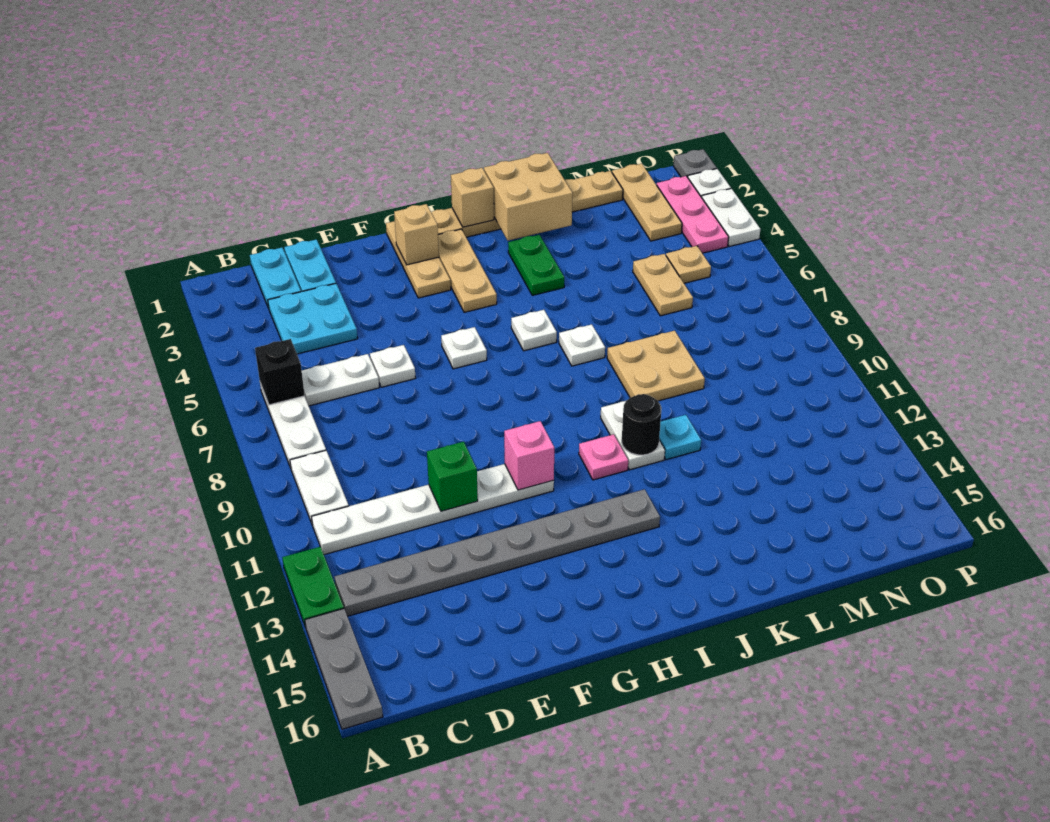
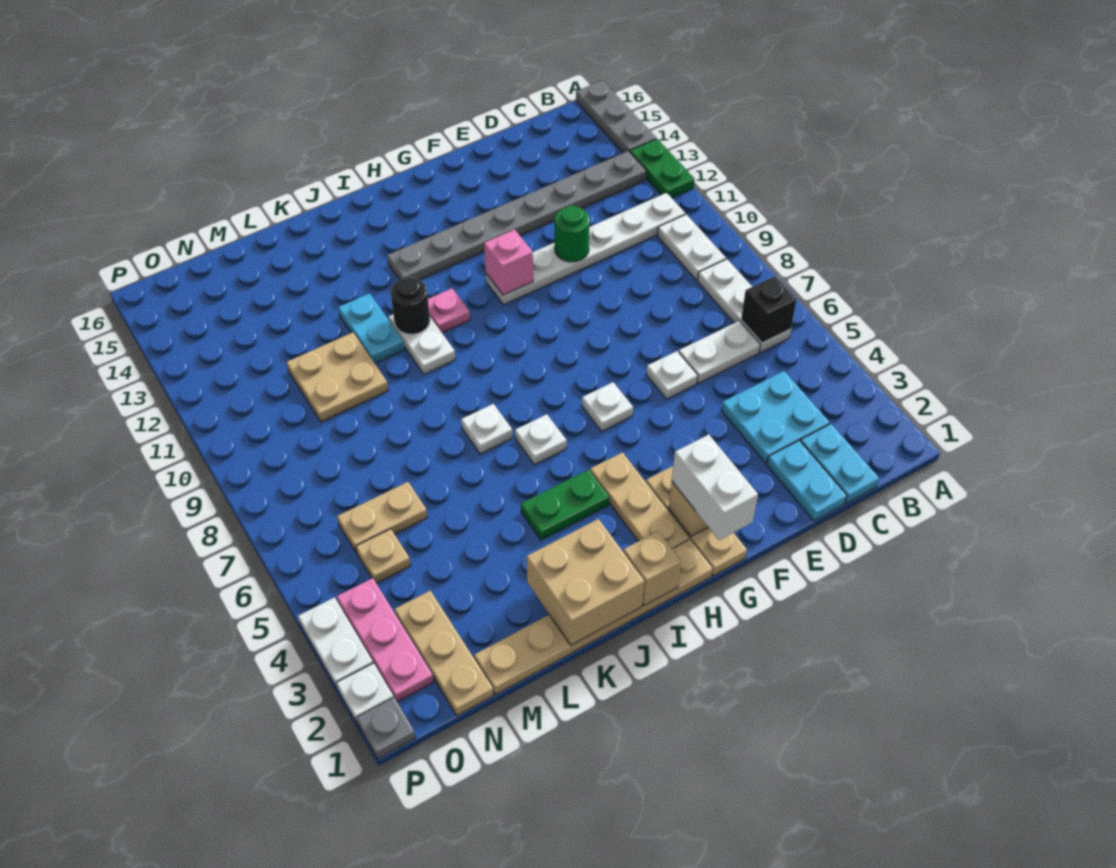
green 1x1 brick [427,441,478,511] -> green 1x1 round brick [555,206,590,262]
none -> white 1x2 brick [672,434,758,540]
green 1x2 plate [508,235,564,295] -> green 1x2 plate turned to [521,469,609,540]
tan 2x2 plate [607,331,705,401] -> tan 2x2 plate moved to [286,332,388,422]
cyan 1x1 plate [659,415,701,460] -> cyan 1x2 plate [338,293,404,363]
tan 1x2 plate [633,254,693,316] -> tan 1x2 plate turned to [337,482,428,553]

